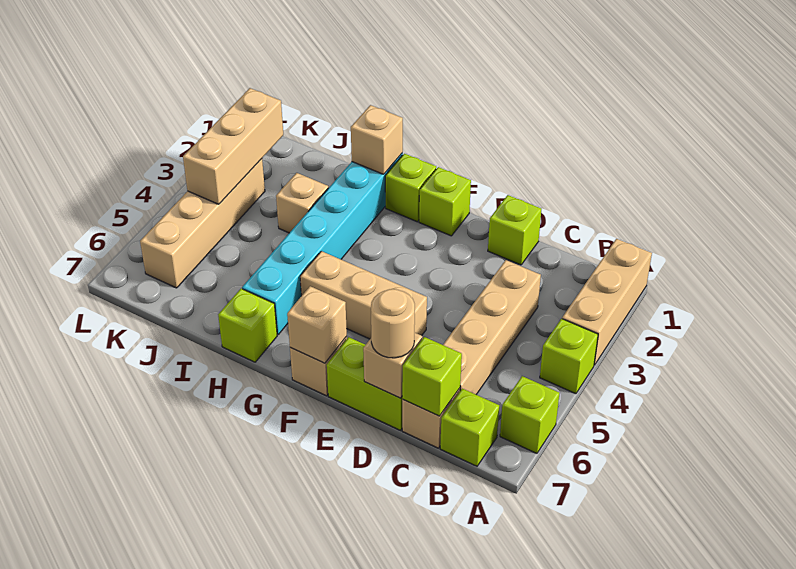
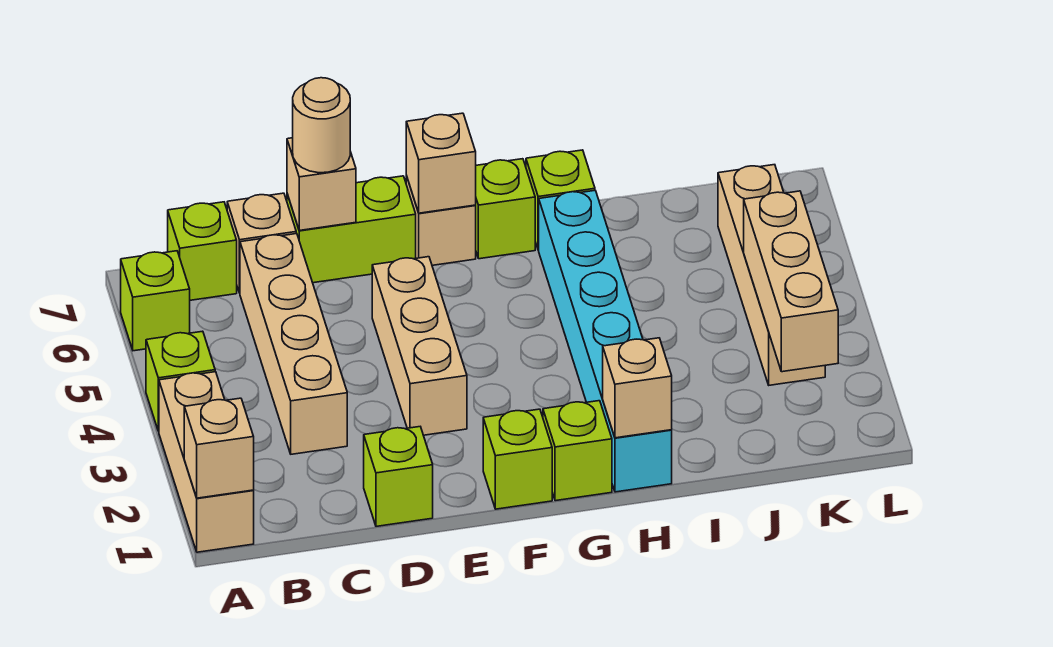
lime 1x1 brick [402,337,462,416] -> lime 1x1 brick moved to [475,159,535,259]
tan 1x3 brick [300,251,427,339] -> tan 1x3 brick turned to [372,257,467,435]
tan 1x1 brick [276,173,328,233] -> tan 1x1 brick moved to [184,398,254,498]

